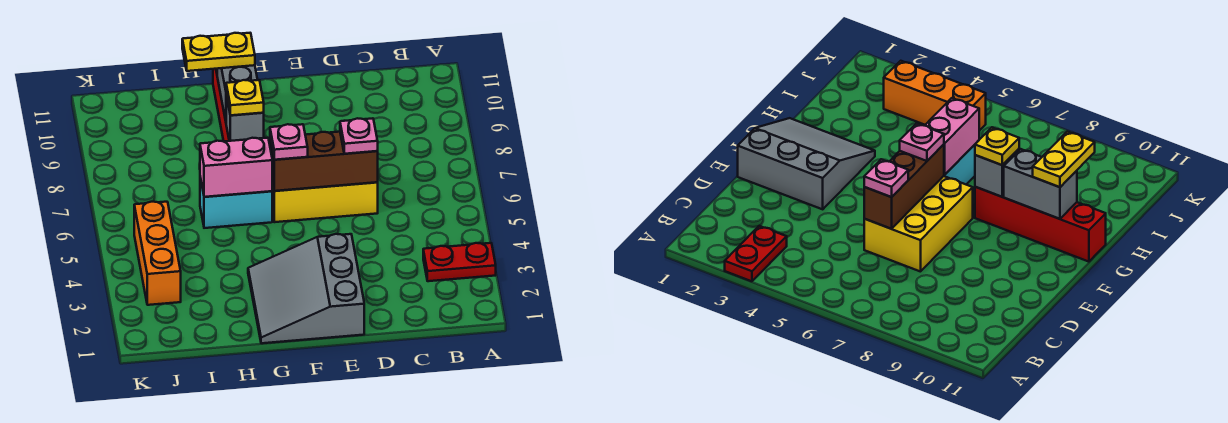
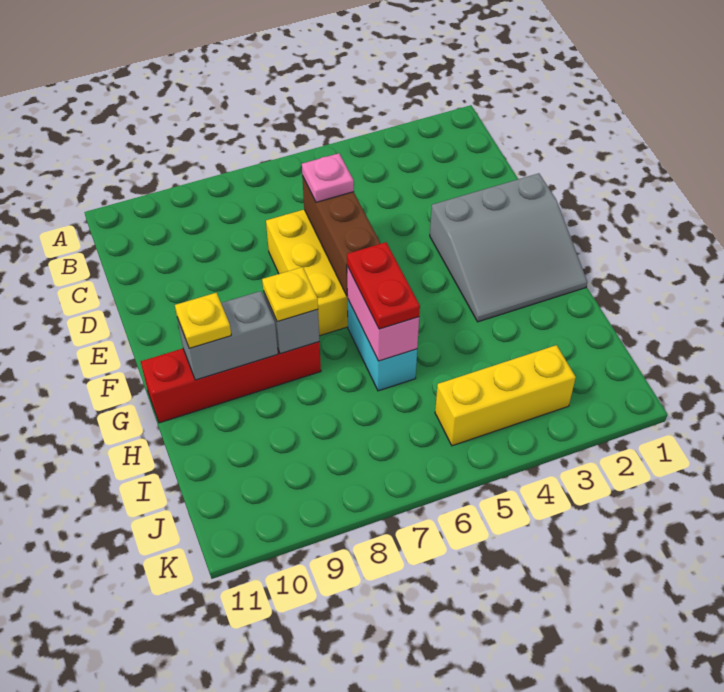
red 1x2 plate [423,243,496,281] -> red 1x2 plate moved to [347,242,420,329]
pink 1x1 plate [270,124,308,160] -> none
yellow 1x2 plate [182,33,255,71] -> yellow 1x1 plate [175,293,231,348]
orange 1x3 brick [134,202,181,305] -> yellow 1x3 brick [435,345,576,446]

